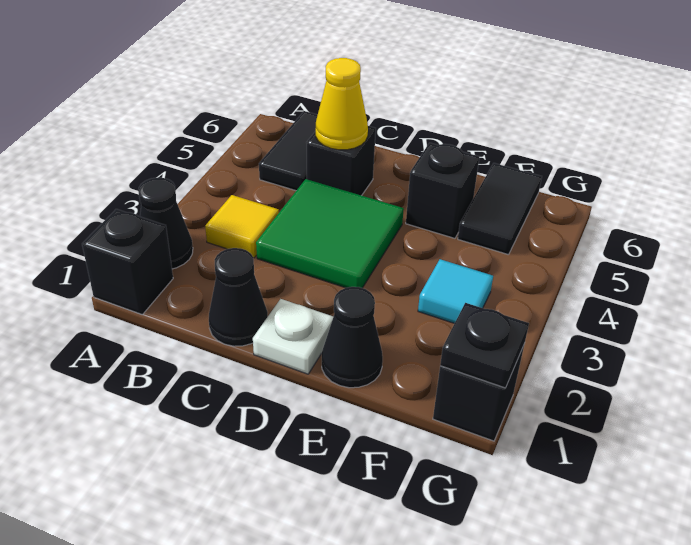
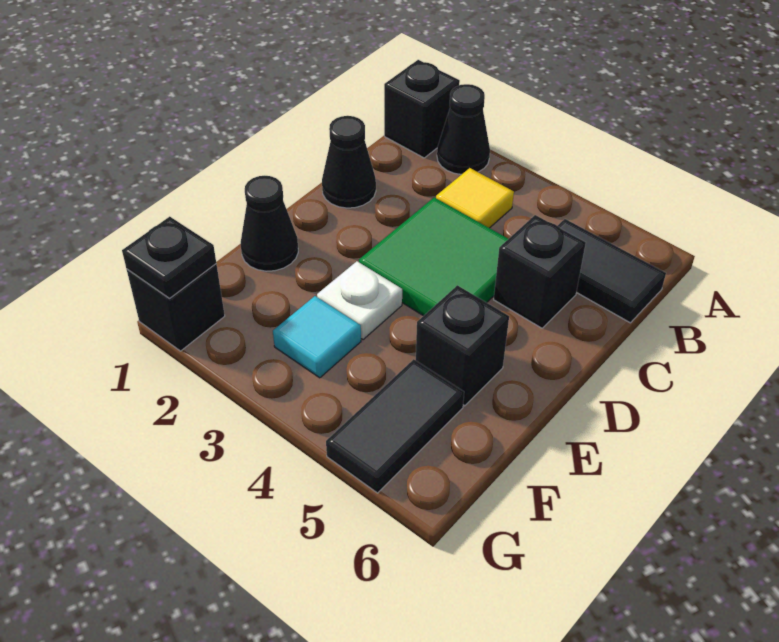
yellow 1x1 cone [316,58,368,150] -> none
white 1x1 plate [253,299,333,374] -> white 1x1 plate moved to [317,261,402,340]
black 1x2 tile [458,163,542,255] -> black 1x2 tile turned to [326,359,464,493]

